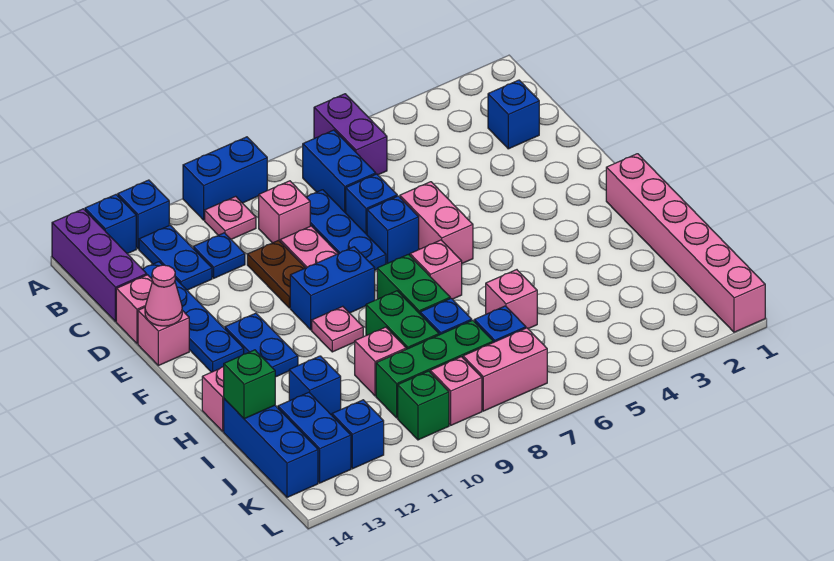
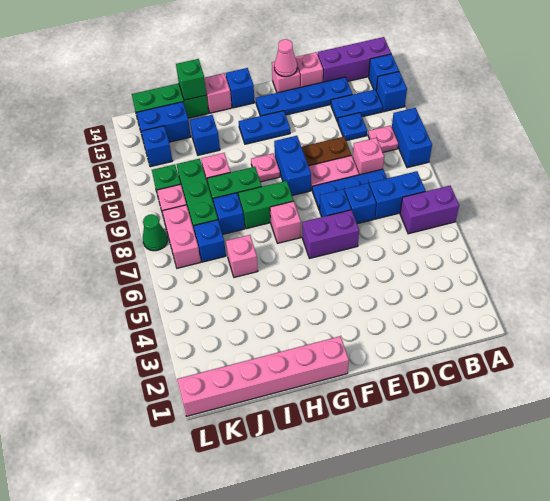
blue 1x1 brick [488,80,539,149] -> blue 1x1 brick moved to [226,68,255,108]
pink 1x2 brick [400,182,473,263] -> purple 1x2 brick [302,210,359,258]
blue 1x3 brick [224,399,318,497] -> green 1x3 brick [132,83,209,123]
none -> green 1x1 cone [143,214,167,251]

